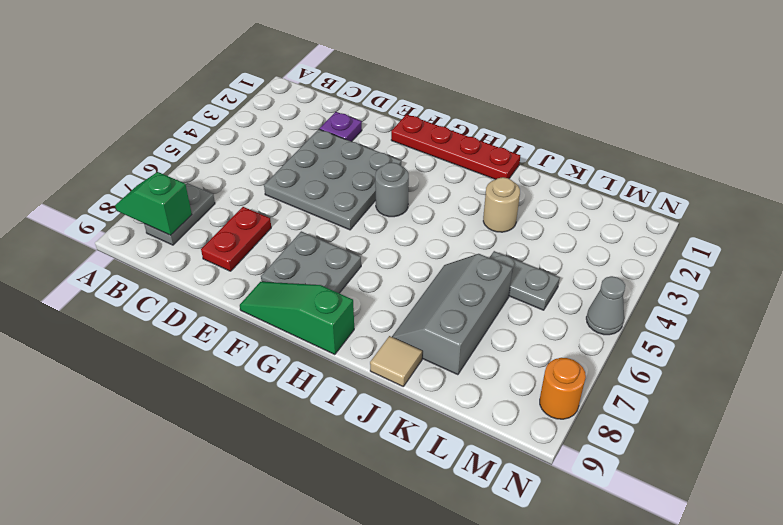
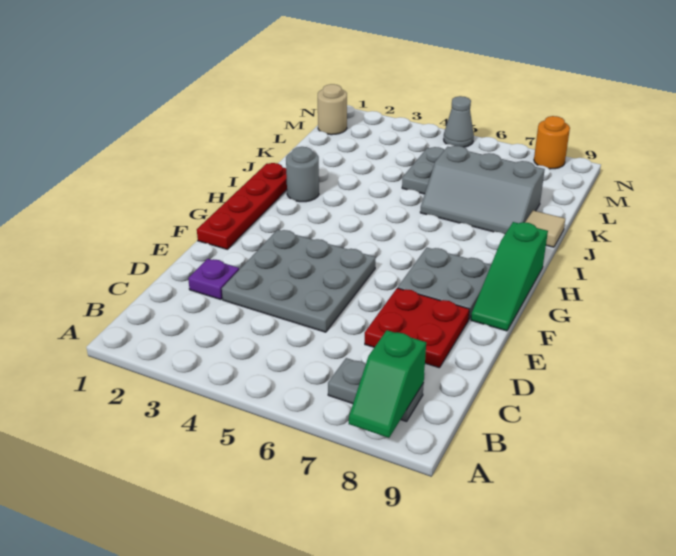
red 1x2 plate [201,207,271,271] -> red 2x2 plate [365,288,469,368]
grey 1x1 round brick [375,162,409,217] -> grey 1x1 round brick moved to [286,147,319,202]
tan 1x1 round brick [483,177,520,232] -> tan 1x1 round brick moved to [318,84,347,135]

